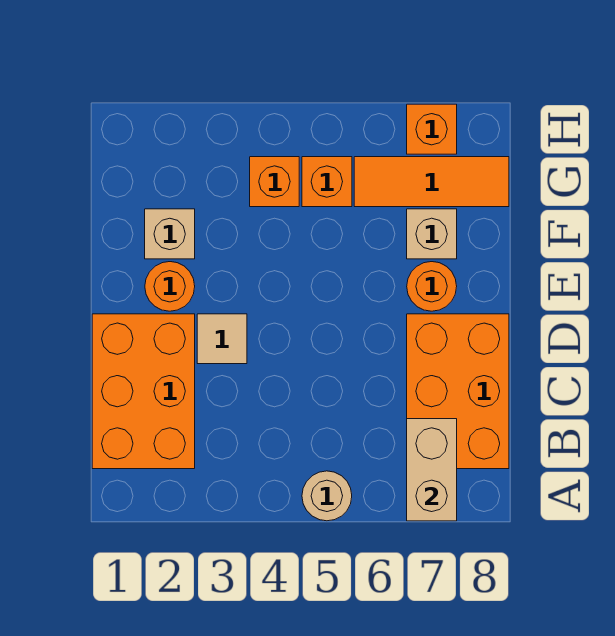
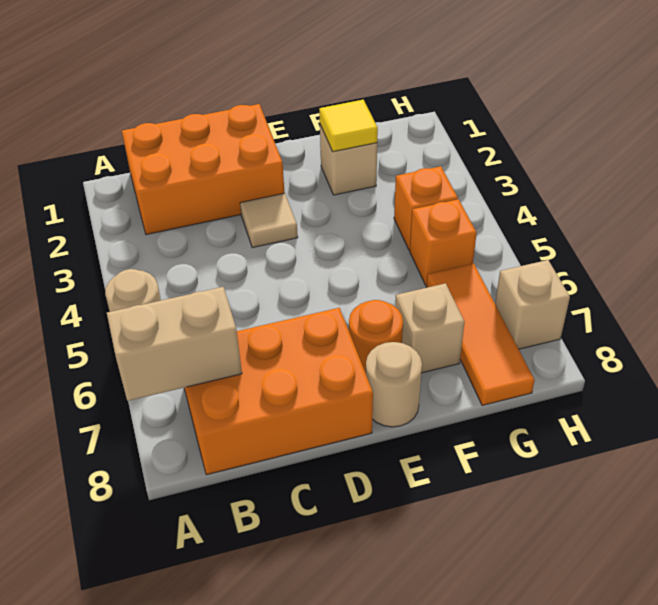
orange 1x1 round brick [145,262,195,311] -> none
none -> tan 1x1 round brick [366,342,422,427]
none -> yellow 1x1 tile [319,100,378,152]
orange 1x1 brick [407,104,457,154] -> tan 1x1 brick [495,260,570,349]

